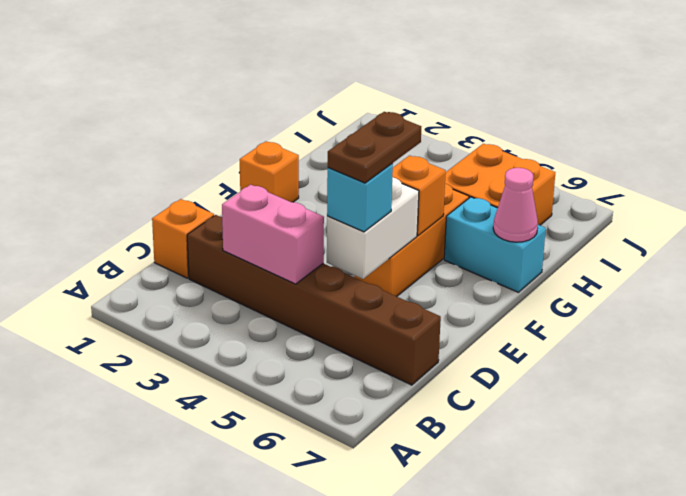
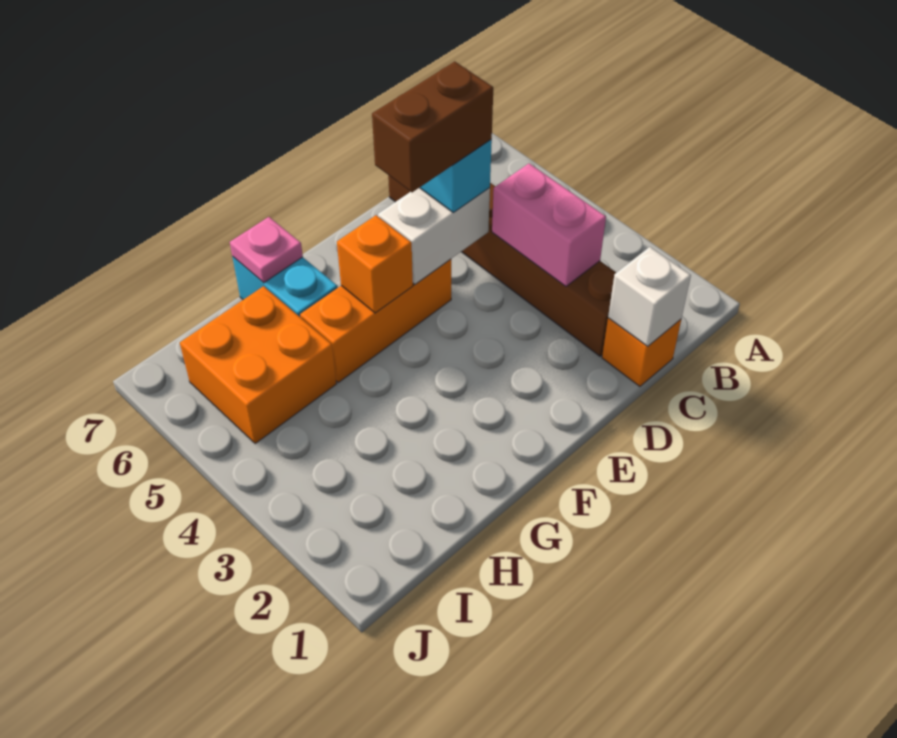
none -> white 1x1 brick [608,247,691,346]
brown 1x2 plate [328,112,421,183] -> brown 1x2 brick [372,61,493,192]
orange 1x1 brick [240,141,299,202] -> none
pink 1x1 cone [493,168,538,242] -> pink 1x1 plate [230,217,303,283]

